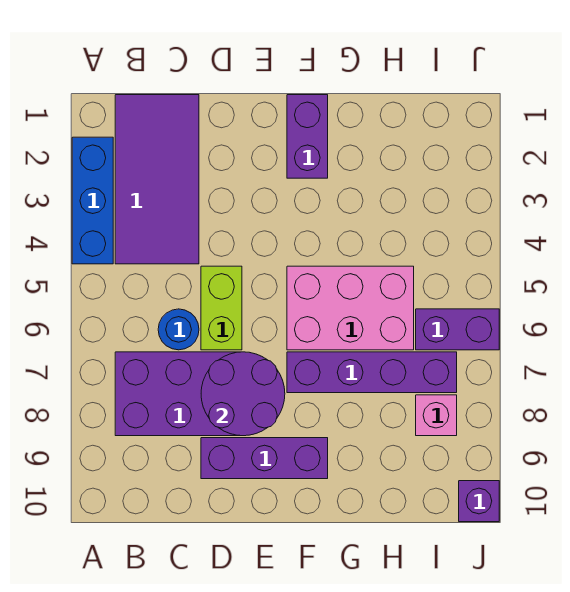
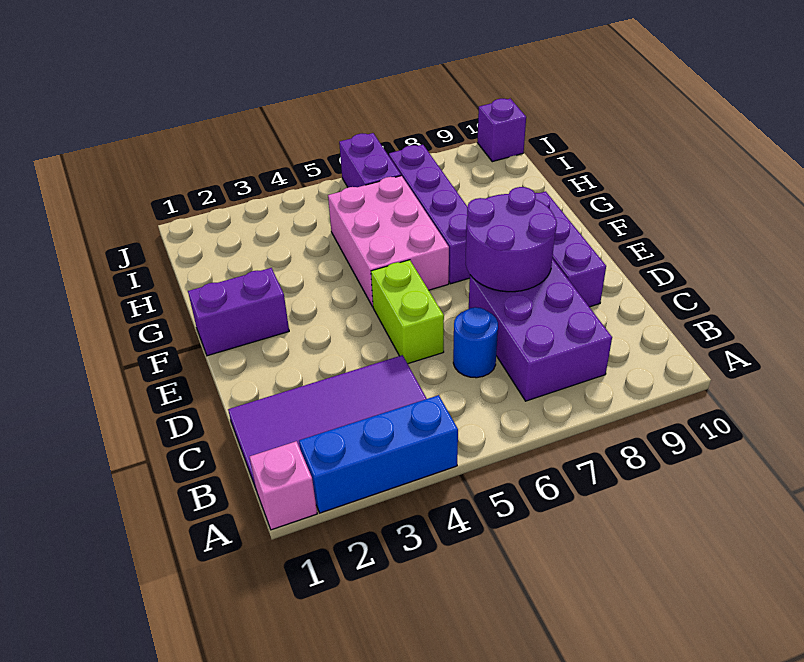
lime 1x2 brick [201,266,242,350] -> lime 1x2 brick turned to [371,260,444,364]
pink 1x1 brick [416,395,457,436] -> pink 1x1 brick moved to [250,441,317,530]

